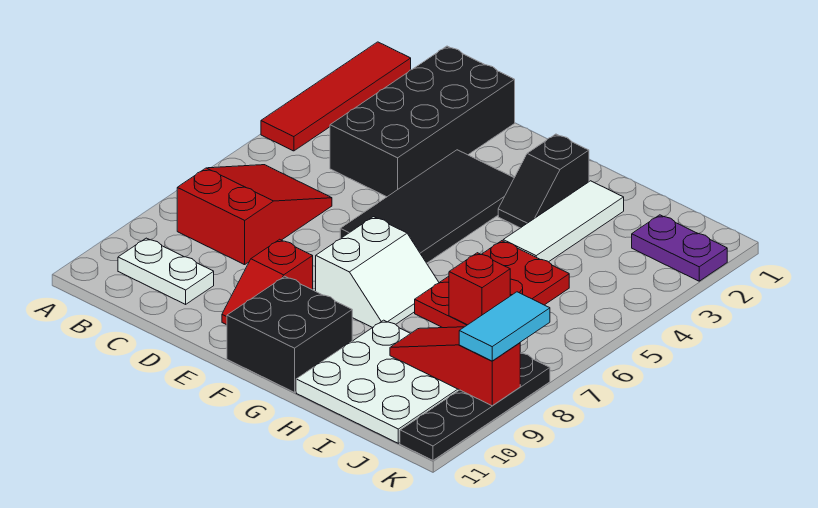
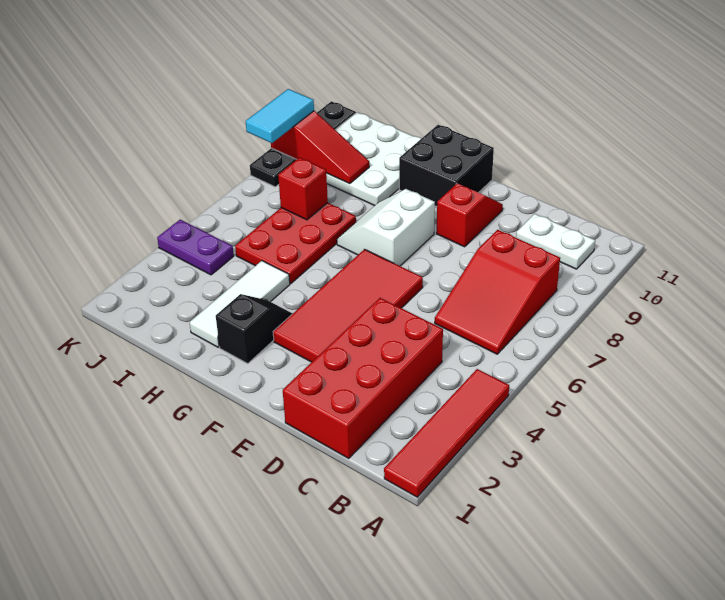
black 2x4 brick [330,46,515,197] -> red 2x4 brick [283,298,443,458]
black 2x4 tile [340,150,514,263] -> red 2x4 tile [273,249,423,362]
purple 1x2 plate [632,215,727,281] -> purple 1x2 plate moved to [157,220,234,275]

